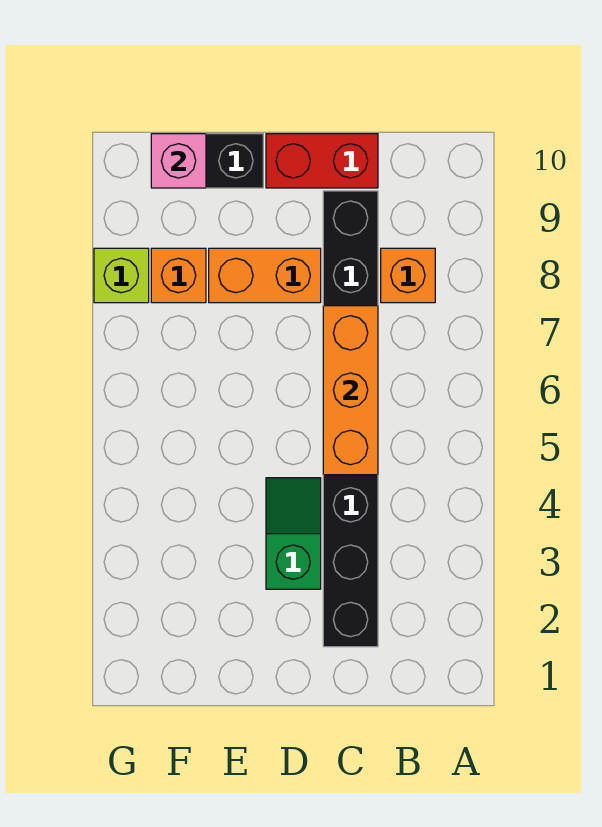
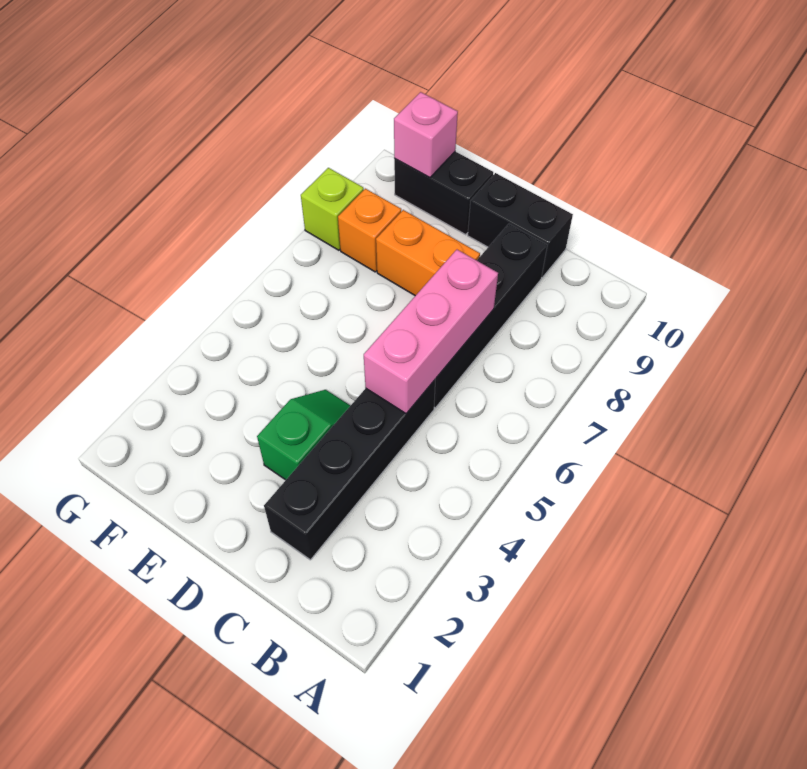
orange 1x1 brick [381,248,435,303] -> none
orange 1x3 brick [323,306,378,475] -> pink 1x3 brick [364,250,498,413]
red 1x2 brick [266,134,378,188] -> black 1x2 brick [468,173,573,277]

